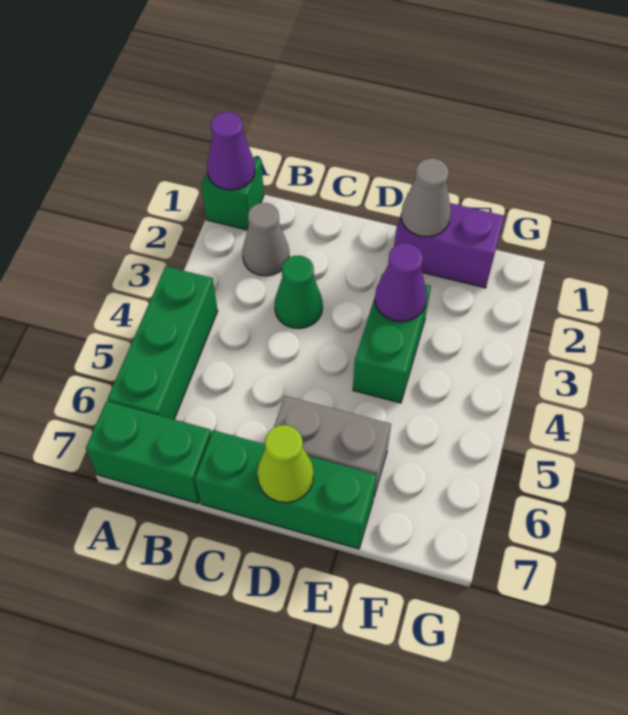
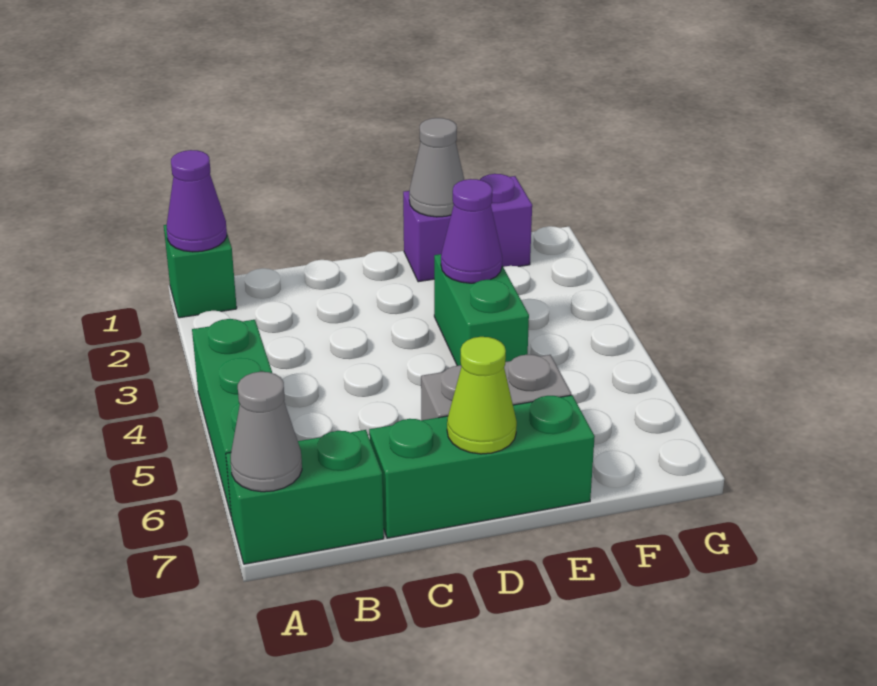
grey 1x1 cone [242,203,289,276] -> grey 1x1 cone moved to [231,372,302,492]
green 1x1 cone [274,256,323,329] -> none

